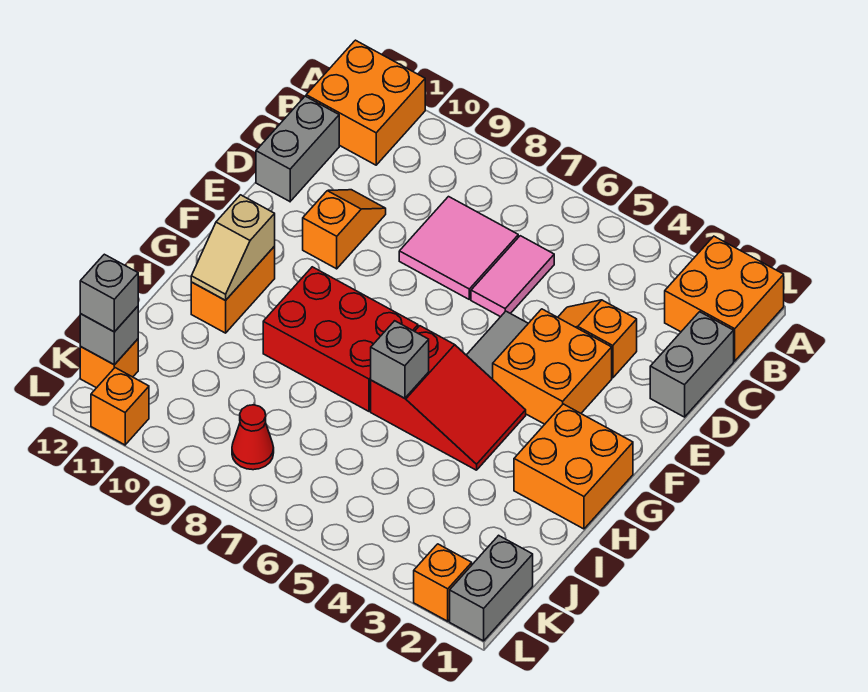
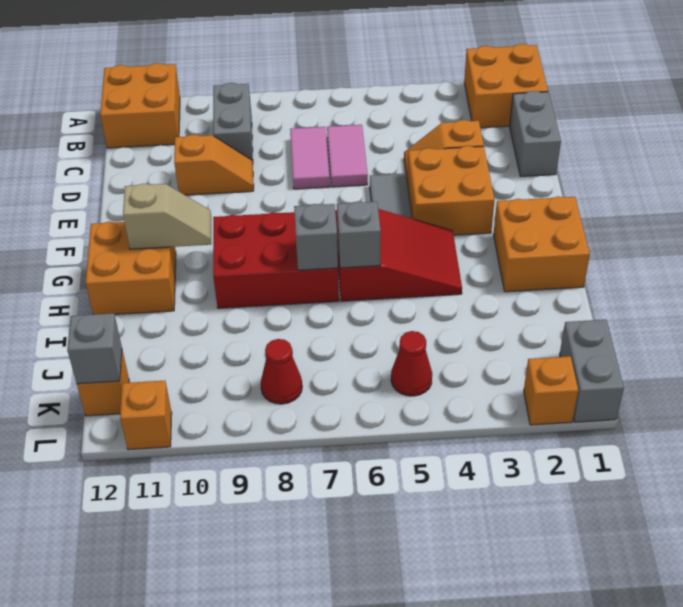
pink 2x2 tile [399,197,518,299] -> pink 1x2 tile [290,127,330,189]
grey 1x2 brick [256,96,339,201] -> grey 1x2 brick moved to [213,83,253,161]
orange 1x2 slope [303,190,386,269] -> orange 1x2 slope turned to [174,135,254,195]
orange 1x2 brick [191,246,275,333] -> orange 2x2 brick [86,222,176,315]
tan 1x2 slope [191,195,275,300] -> tan 1x2 slope turned to [123,184,211,249]
none -> red 1x1 cone [391,331,432,396]
grey 1x1 brick [80,254,138,332] -> grey 1x1 brick moved to [294,204,338,270]

